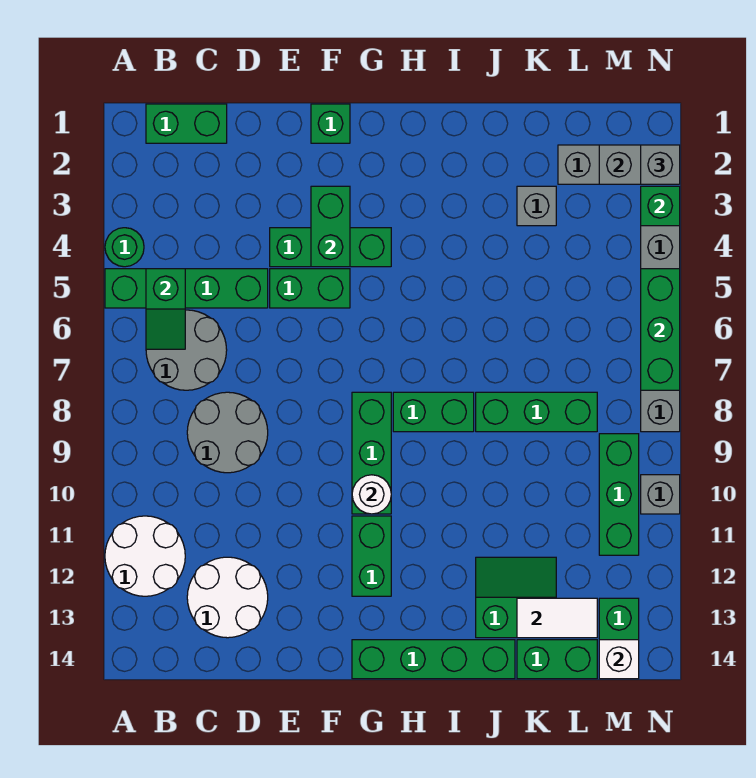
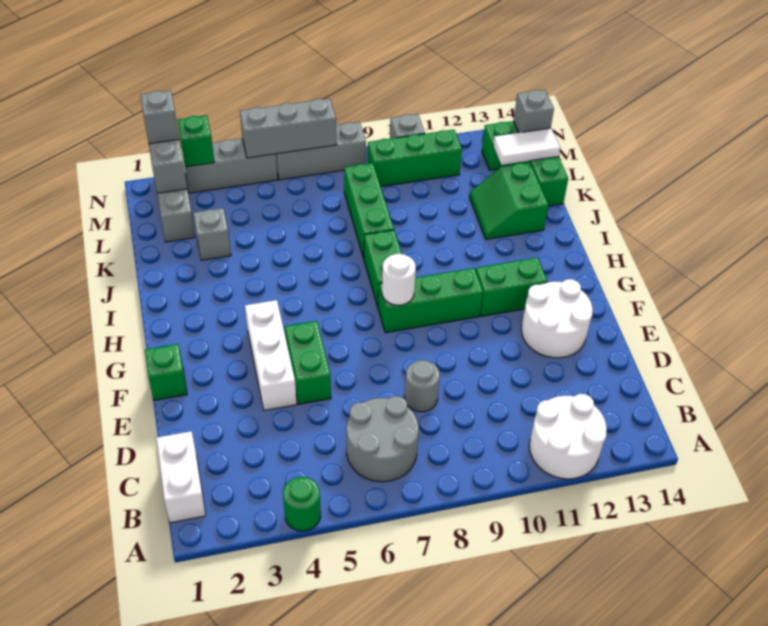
green 1x4 brick [105,269,268,308] -> none
green 1x2 brick [146,104,227,143] -> white 1x2 brick [156,431,206,523]
green 1x2 slope [146,269,185,349] -> none
grey 2x2 round brick [187,392,268,473] -> grey 1x1 round brick [404,360,440,412]
white 2x2 round brick [187,557,268,638] -> white 2x2 round brick moved to [521,279,593,358]
green 1x3 brick [270,228,391,267] -> white 1x3 brick [245,300,297,410]
green 1x2 brick [311,186,350,267] -> none
white 1x1 round brick [352,475,391,514] -> white 1x1 round brick moved to [382,254,416,305]
green 1x4 brick [352,640,515,679] -> none
white 1x2 tile [517,598,597,638] -> white 1x2 tile turned to [493,128,560,165]
white 1x1 brick [599,640,639,679] -> grey 1x1 brick [514,90,554,133]
green 1x3 brick [641,269,680,390] -> grey 1x3 brick [240,98,336,158]

